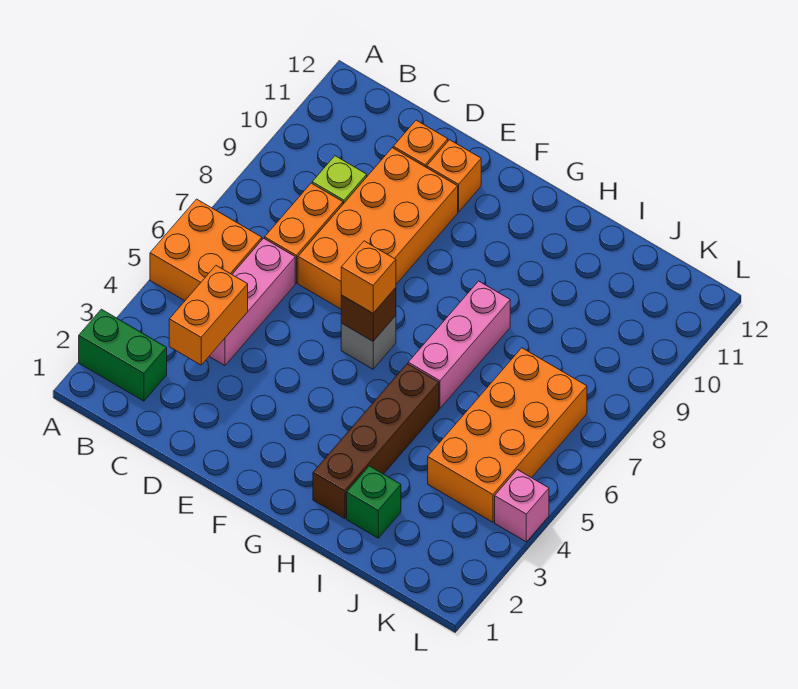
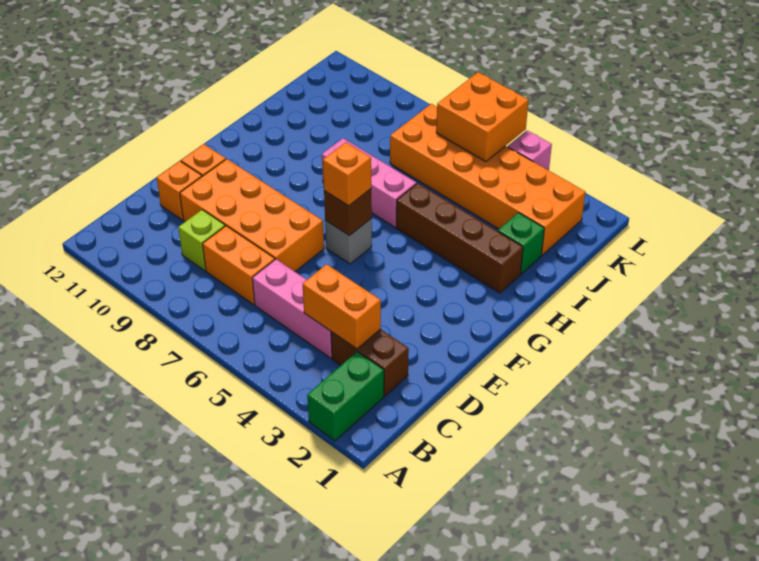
orange 2x2 brick [150,199,262,301] -> orange 2x2 brick moved to [436,72,529,162]
none -> brown 1x2 brick [331,329,409,396]
orange 2x4 brick [428,348,587,522] -> orange 2x6 brick [390,104,585,255]

